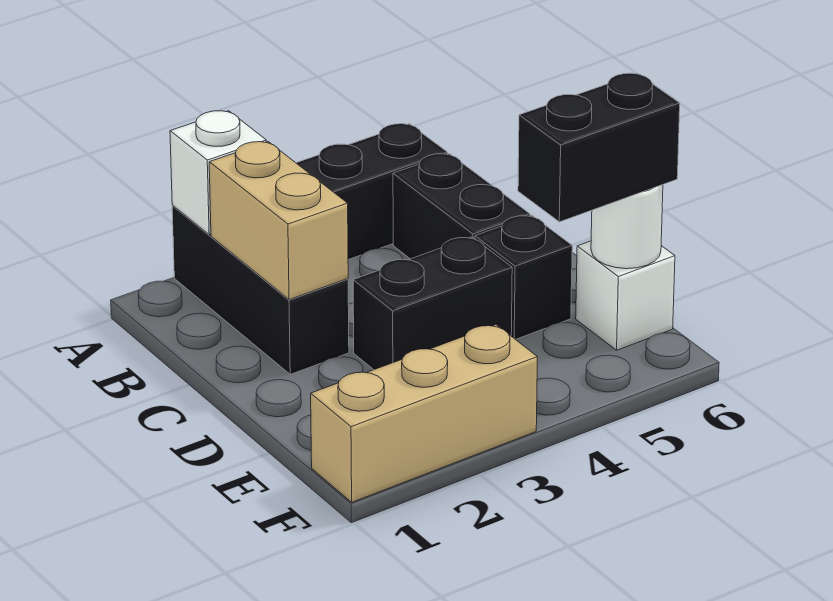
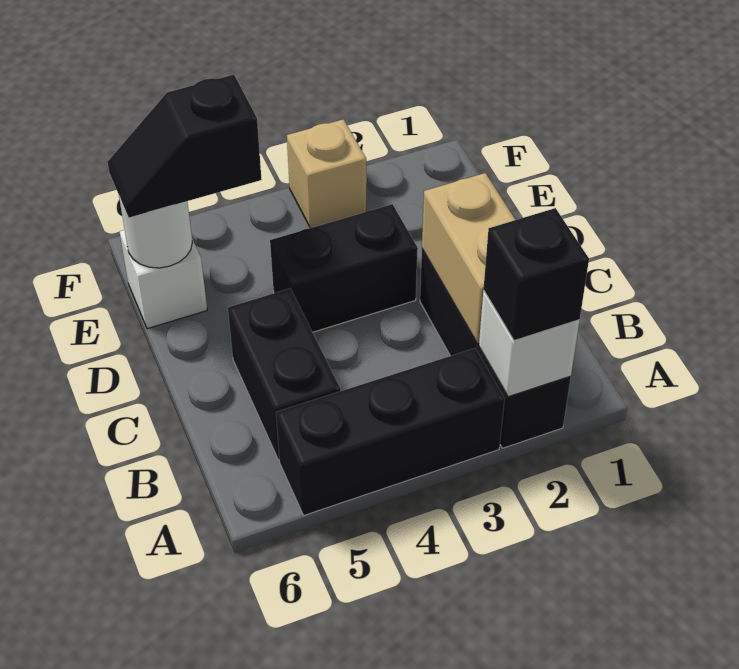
black 1x1 brick [475,215,572,339] -> black 1x1 brick moved to [483,208,589,341]
black 1x2 brick [518,73,680,222] -> black 1x2 slope [107,75,262,218]
tan 1x3 brick [311,325,537,502] -> tan 1x1 brick [287,119,366,228]

